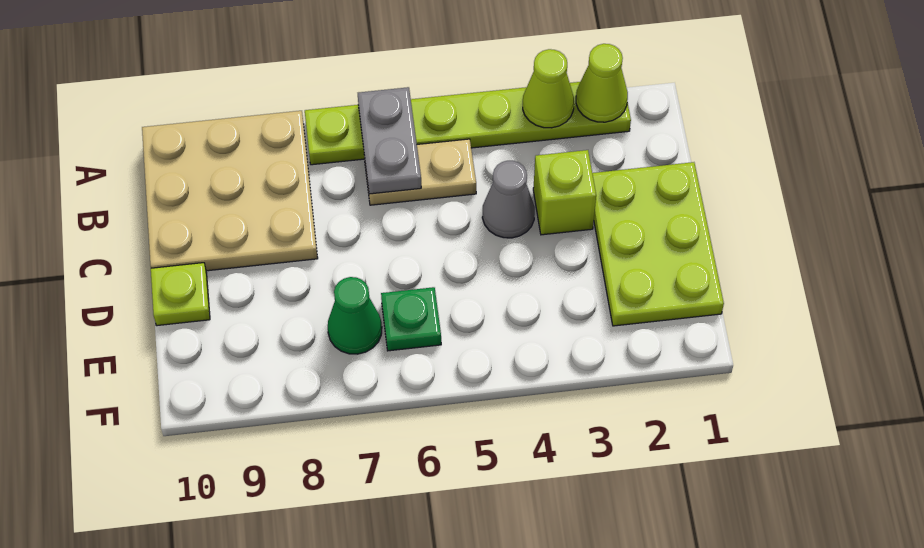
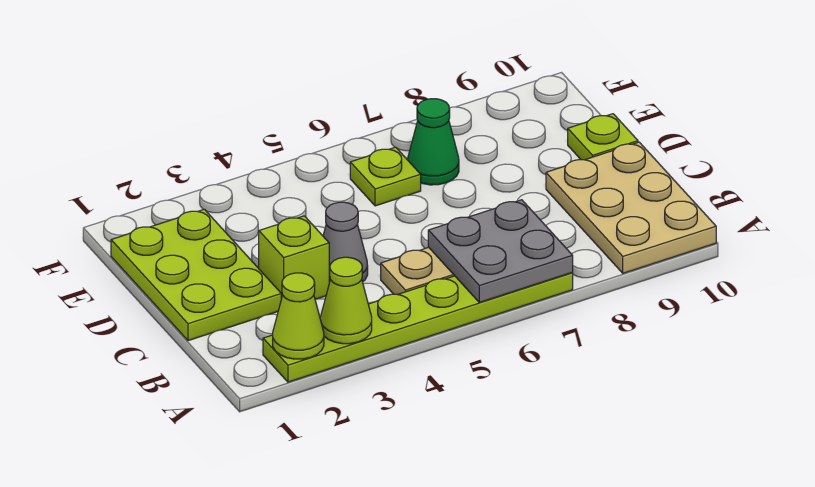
grey 1x2 plate [358,87,421,194] -> grey 2x2 plate [428,200,573,302]
tan 3x3 plate [142,111,318,271] -> tan 2x3 plate [546,142,716,273]
green 1x1 plate [381,287,441,351] -> lime 1x1 plate [350,147,421,206]

